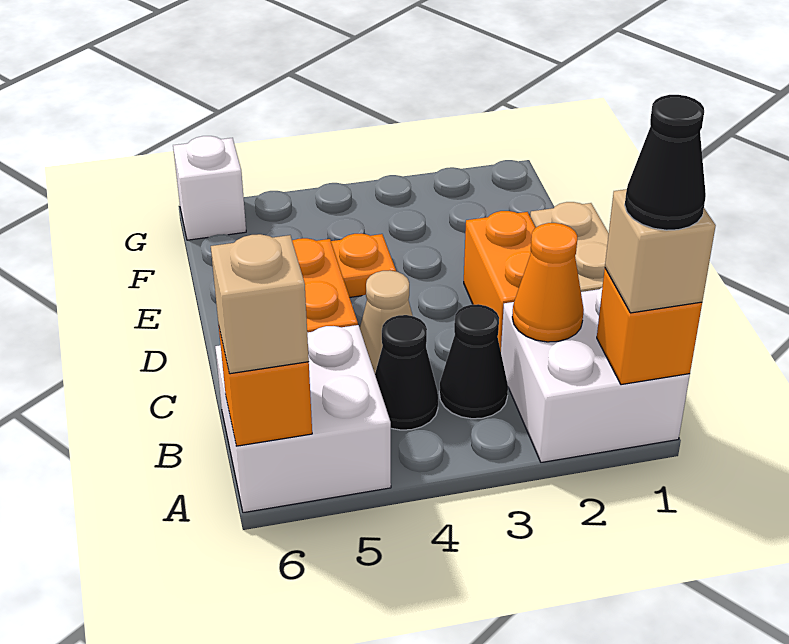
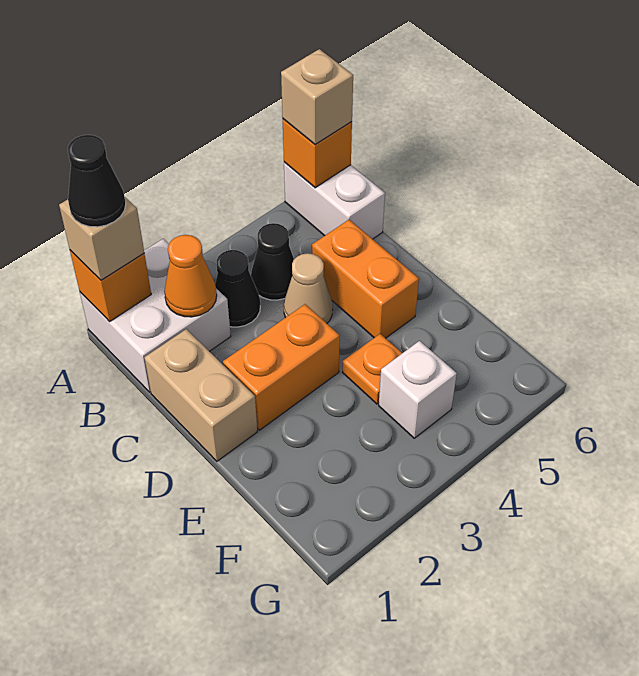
white 2x2 brick [215,325,391,513] -> white 1x2 brick [284,162,385,239]
orange 1x2 brick [464,211,536,350] -> orange 1x2 brick turned to [223,304,340,430]
white 1x1 brick [173,136,246,240] -> white 1x1 brick moved to [379,341,457,438]

